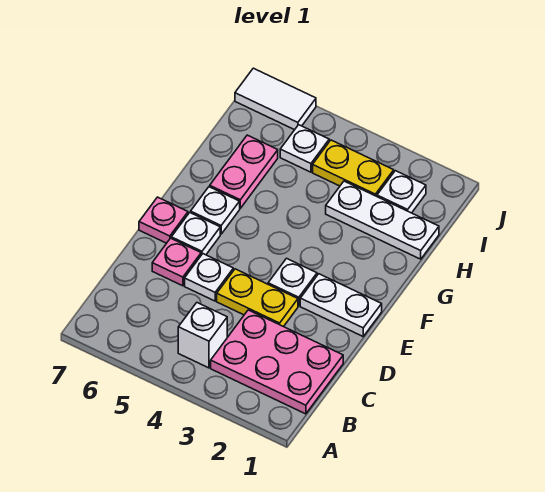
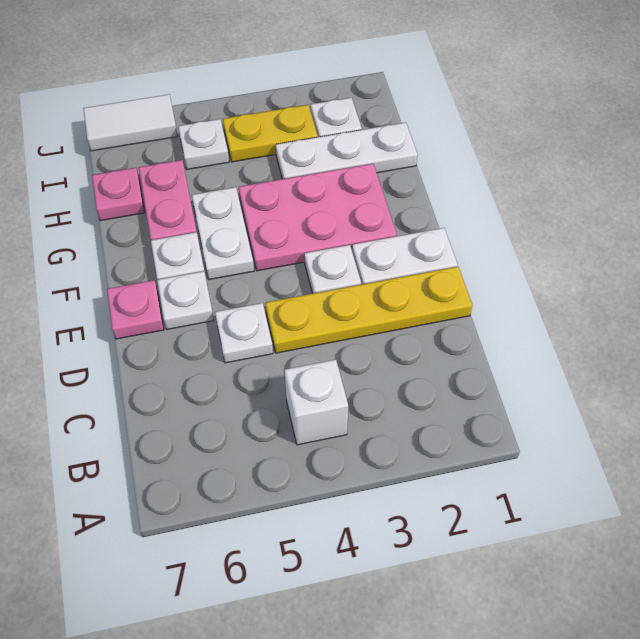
pink 2x3 plate [211,310,343,414] -> pink 2x3 plate moved to [239,164,397,271]
yellow 1x2 plate [217,269,298,327] -> yellow 1x4 plate [265,267,472,353]
pink 1x1 plate [152,238,201,286] -> pink 1x1 plate moved to [92,168,145,221]
none -> white 1x2 plate [192,187,254,280]

